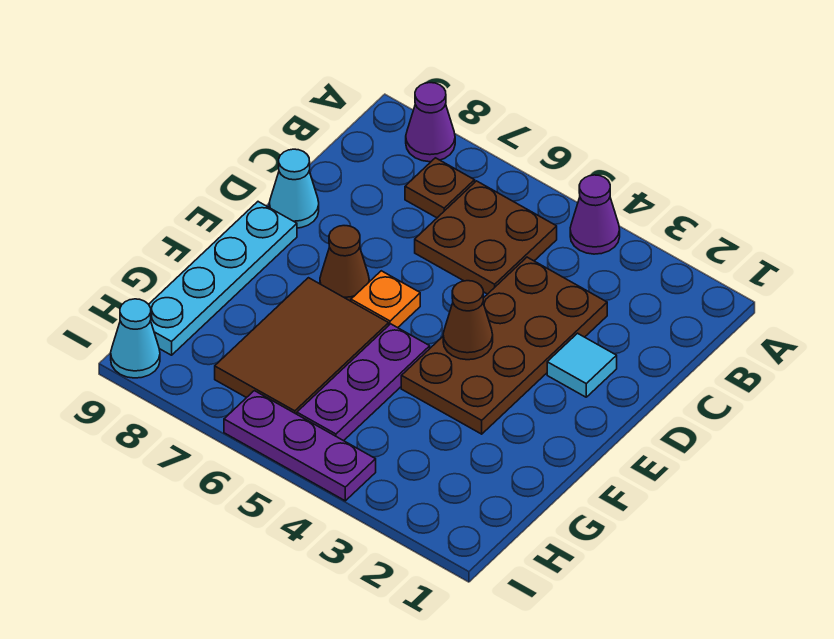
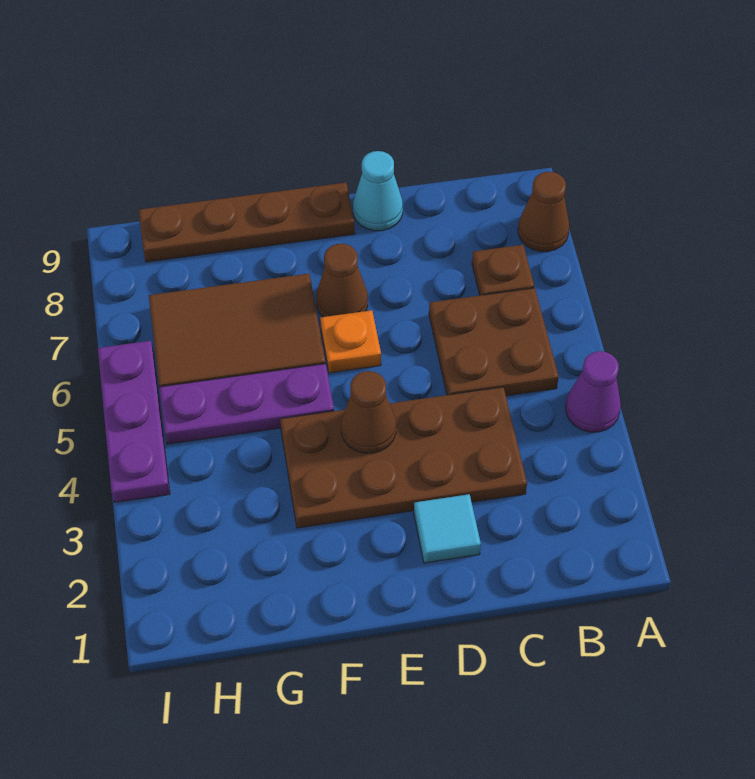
purple 1x1 cone [406,83,455,162] -> brown 1x1 cone [518,172,569,252]
cyan 1x4 plate [149,202,297,355] -> brown 1x4 plate [139,183,355,262]
cyan 1x1 cone [111,299,160,378] -> none

